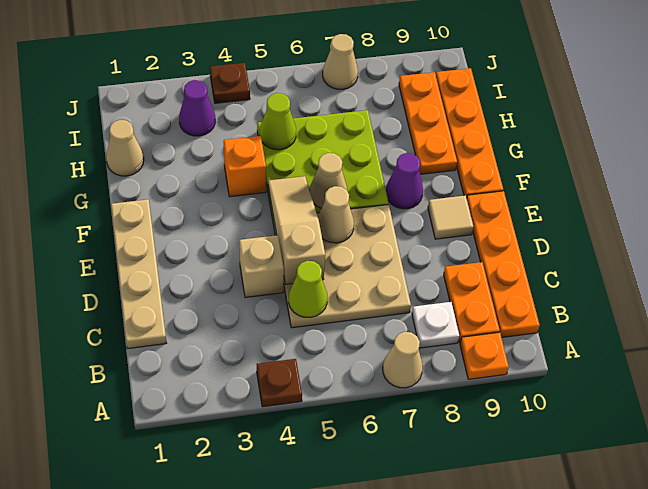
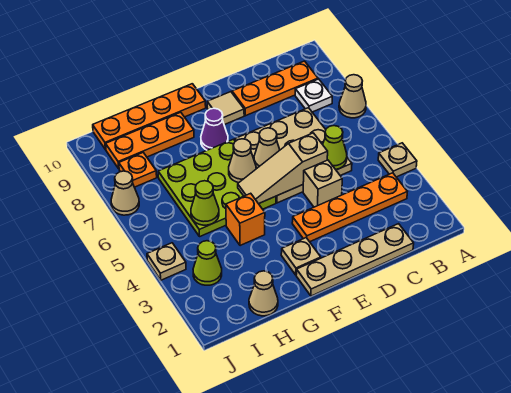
brown 1x1 plate [257,359,302,407] -> tan 1x1 plate [378,143,417,177]
orange 1x1 plate [460,332,509,379] -> orange 1x1 plate moved to [119,153,157,187]
orange 1x2 plate [444,262,500,343] -> orange 1x3 plate [232,61,318,116]
orange 1x4 plate [467,191,540,338] -> orange 1x4 plate moved to [292,173,407,242]
none -> tan 1x1 plate [281,238,321,275]
purple 1x1 cone [179,80,215,136] -> lime 1x1 cone [193,241,222,285]
brown 1x1 plate [210,63,250,103] -> tan 1x1 plate [147,243,186,280]

